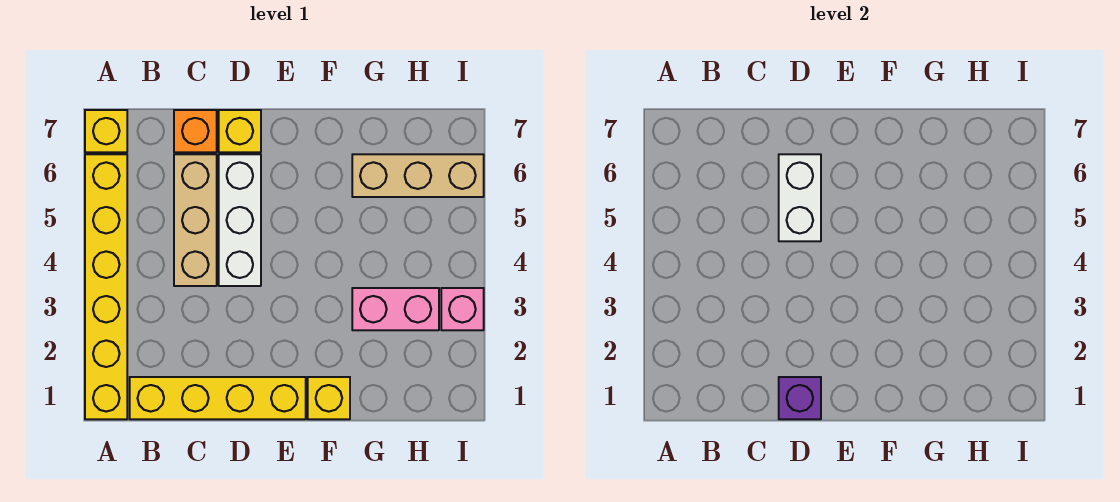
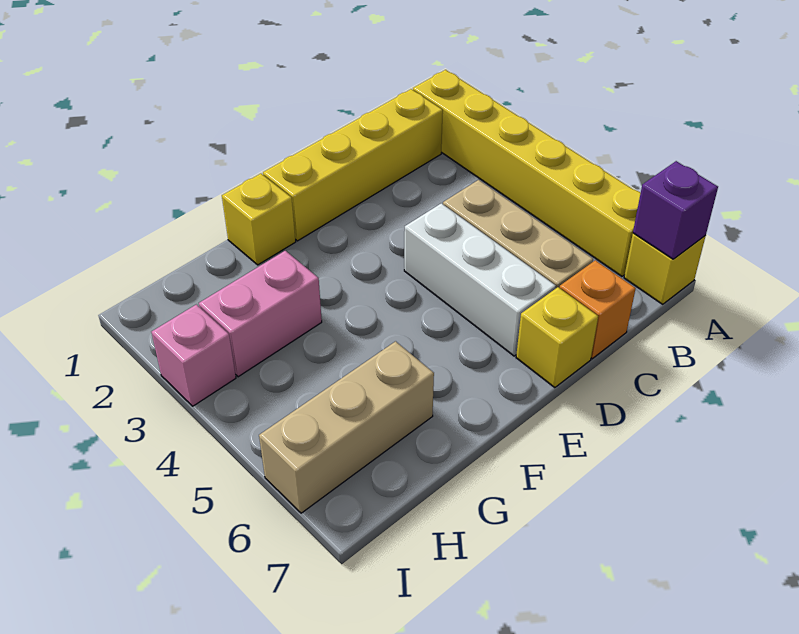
purple 1x1 brick [779,377,821,419] -> purple 1x1 brick moved to [633,161,718,259]
white 1x2 brick [779,154,821,241] -> none

